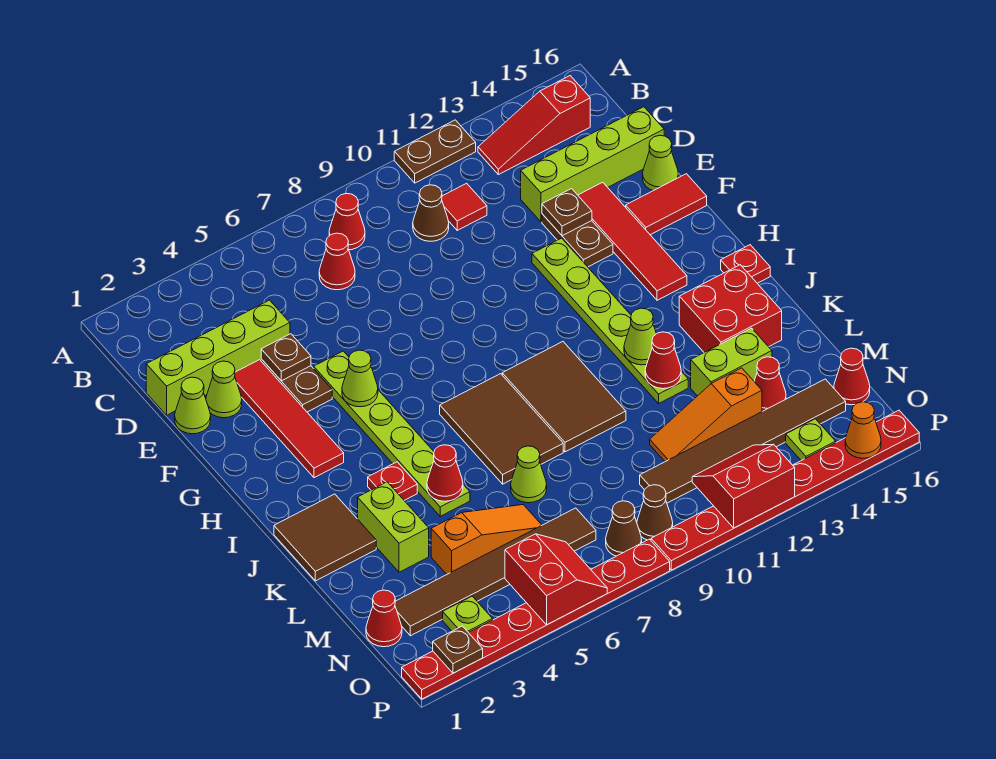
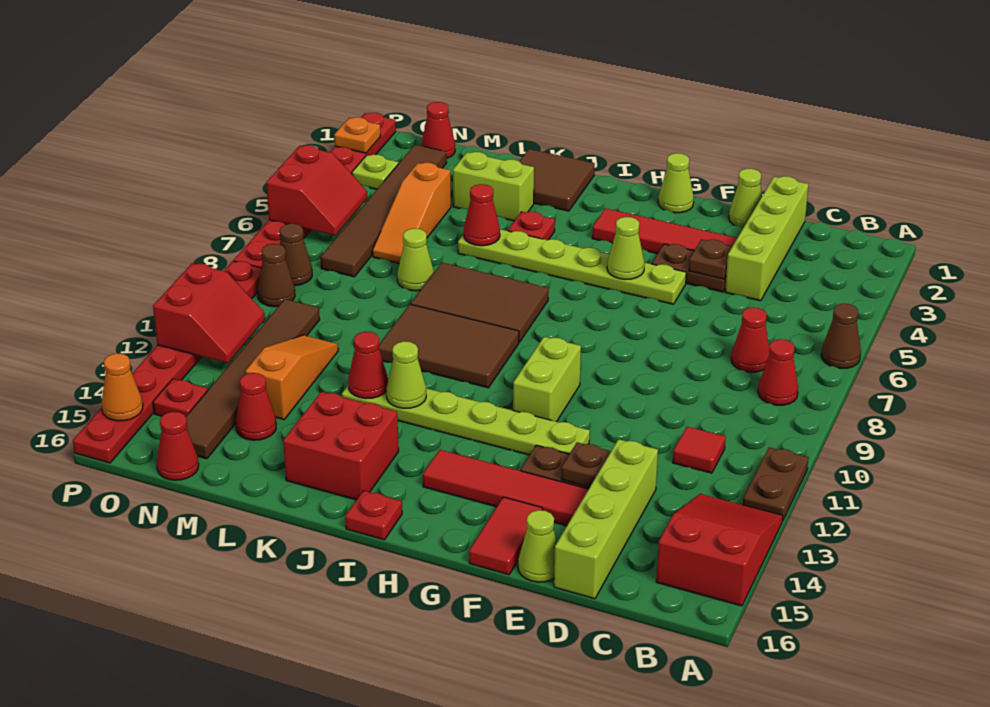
red 1x3 slope [478,76,590,175] -> red 2x3 slope [656,494,783,606]
brown 1x1 cone [413,185,449,241] -> brown 1x1 cone moved to [821,304,861,368]
lime 1x1 cone [206,361,242,418] -> lime 1x1 cone moved to [658,153,694,213]
lime 1x2 brick [691,328,772,396] -> lime 1x2 brick moved to [513,337,581,422]
red 2x2 slope [505,534,607,625] -> red 2x2 slope turned to [266,145,367,236]
lime 1x1 plate [786,419,836,461] -> red 1x1 plate [153,379,208,417]
brown 1x1 plate [433,626,483,673] -> orange 1x1 plate [334,117,381,153]

